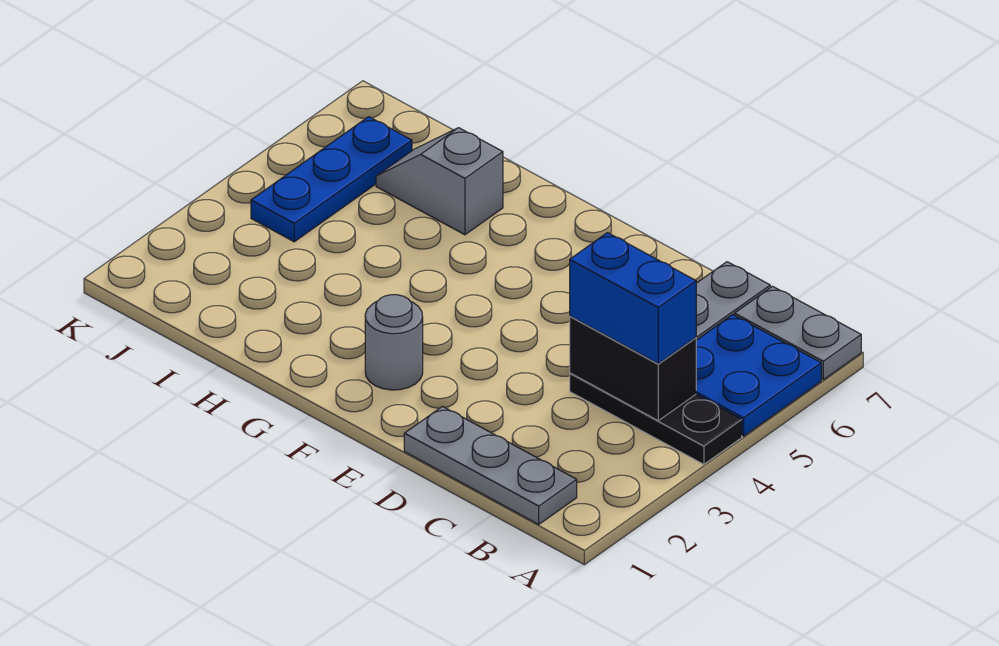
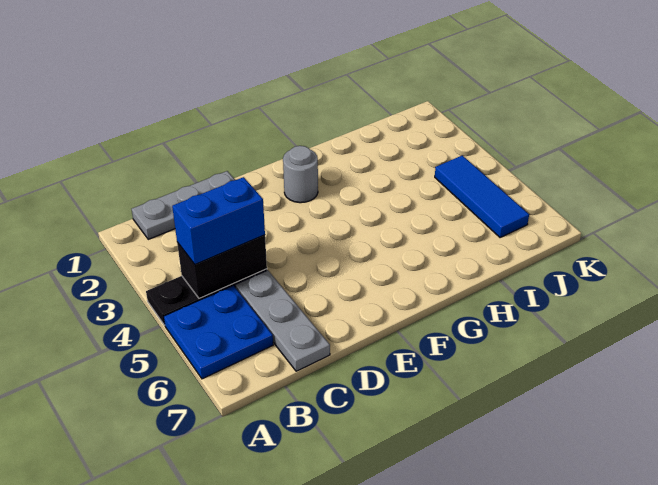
grey 1x2 plate [735,286,861,380] -> none
grey 1x2 slope [376,128,503,235] -> none
blue 1x3 plate [251,117,412,242] -> blue 1x3 tile [435,155,529,238]

